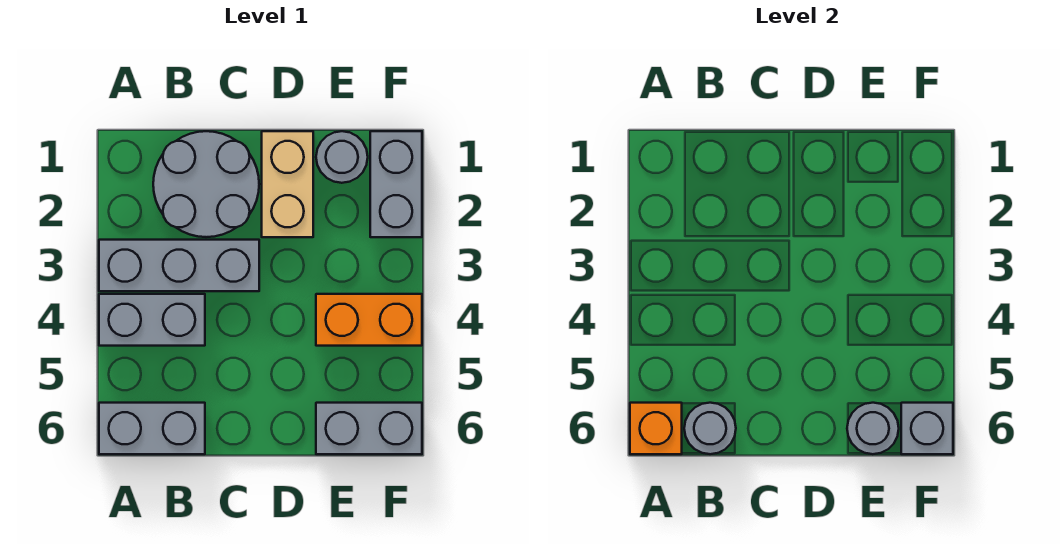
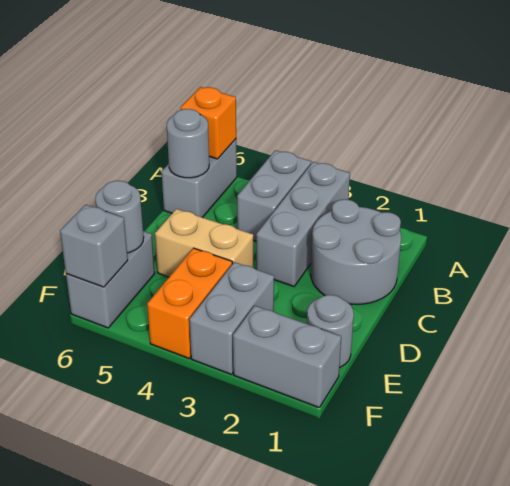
tan 1x2 brick [262,131,313,237] -> tan 1x2 brick moved to [155,209,253,277]
none -> grey 1x2 brick [189,262,274,375]

